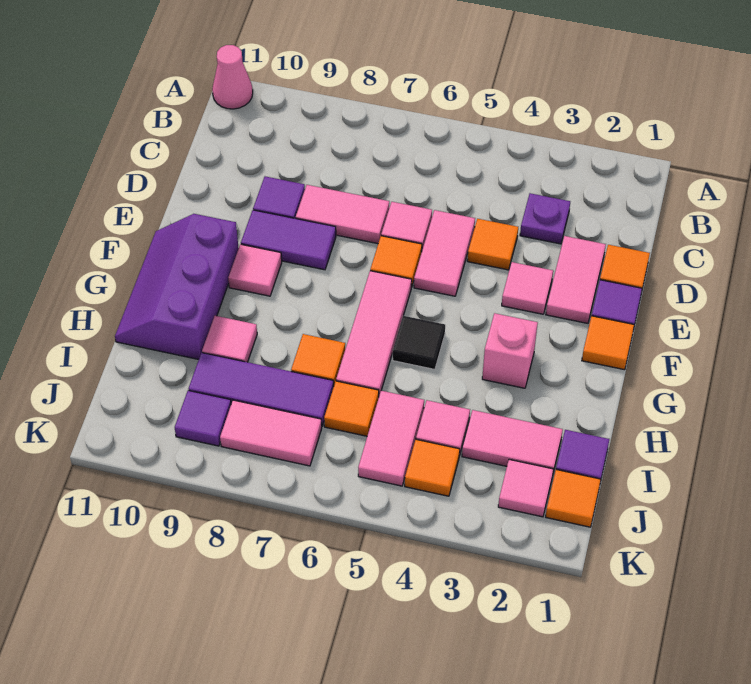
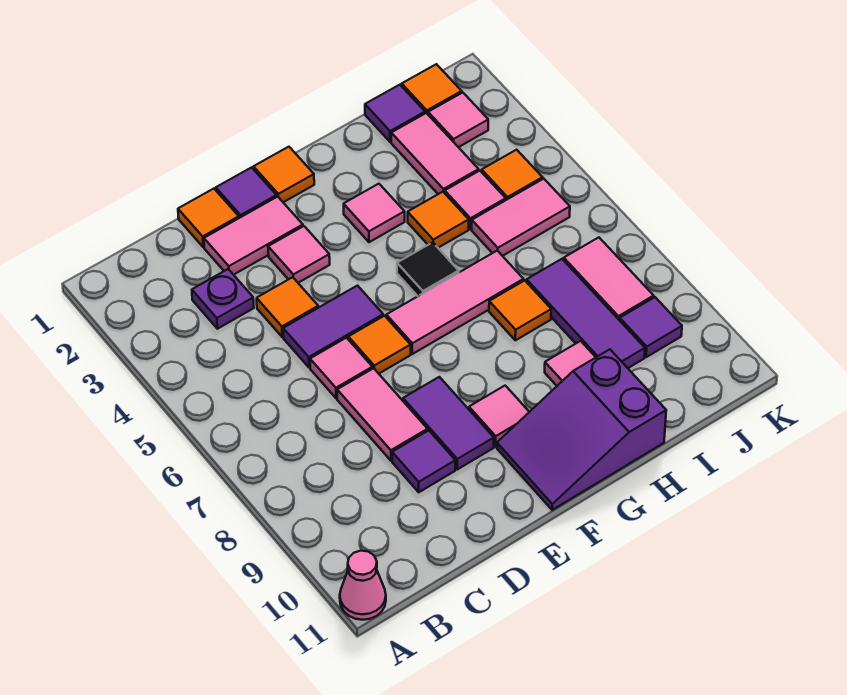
pink 1x2 tile [414,210,475,296] -> purple 1x2 tile [283,286,383,368]
purple 2x3 slope [115,214,239,359] -> purple 2x3 slope turned to [497,349,666,510]
pink 1x1 brick [482,313,538,388] -> pink 1x1 tile [344,184,405,242]
orange 1x1 tile [324,381,379,436] -> orange 1x1 tile moved to [408,192,469,248]

